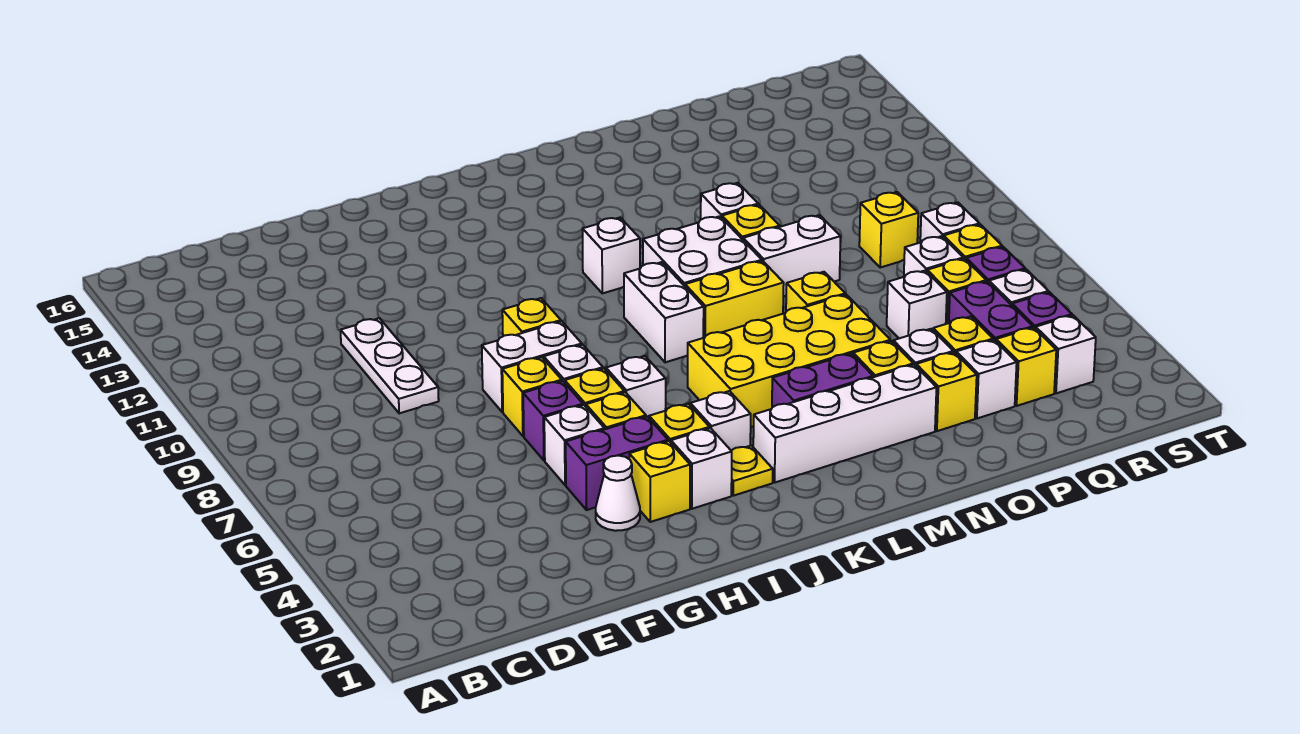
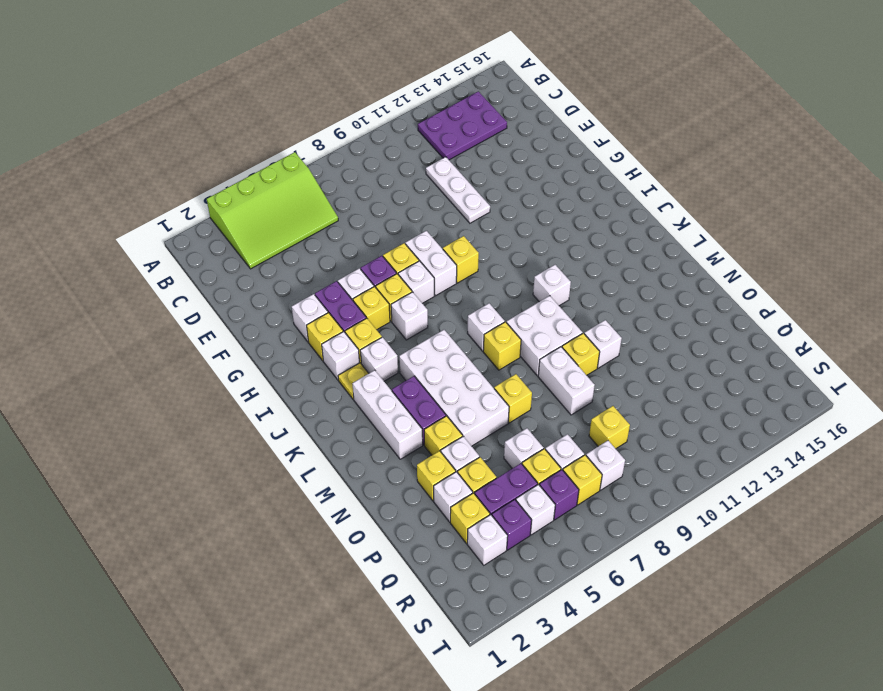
none -> lime 3x4 slope [207,152,338,269]
none -> purple 2x3 plate [418,91,507,160]
white 1x3 plate [341,318,439,413] -> white 1x3 plate turned to [426,157,490,223]
white 1x1 cone [596,456,640,531] -> white 1x1 brick [292,294,328,342]
white 1x4 brick [753,365,936,482] -> white 1x3 brick [352,370,423,459]
yellow 2x4 brick [688,295,890,427] -> white 2x4 brick [399,330,509,446]
white 1x2 brick [624,262,704,362] -> white 1x1 brick [467,303,505,351]
yellow 1x2 brick [685,261,784,338] -> yellow 1x1 brick [483,322,521,370]

